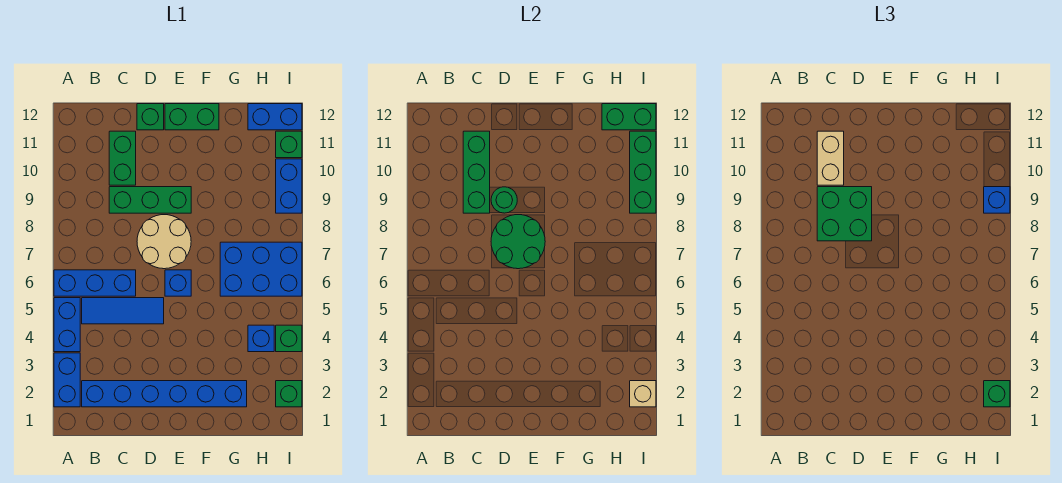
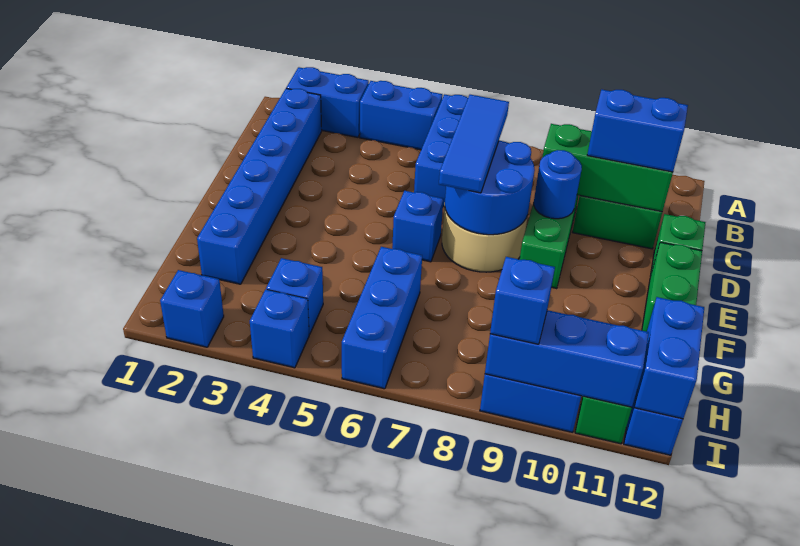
blue 1x3 tile [82,298,164,324] -> blue 1x3 tile moved to [439,95,509,193]
green 2x2 brick [817,187,872,241] -> none
tan 1x2 brick [817,131,844,185] -> blue 1x2 brick [587,89,688,172]
green 2x2 round brick [491,215,545,269] -> blue 2x2 round brick [445,141,535,235]
green 1x1 round brick [491,187,517,213] -> blue 1x1 round brick [534,150,582,219]
blue 2x3 brick [220,242,302,296] -> blue 1x3 brick [342,247,422,389]
green 1x2 brick [602,104,656,130] -> blue 1x2 brick [634,297,704,419]
green 1x1 brick [276,381,302,407] -> blue 1x1 brick [160,270,224,347]
tan 1x1 brick [630,381,656,407] -> none
green 1x1 brick [984,381,1010,407] -> none
green 1x1 brick [276,325,302,352] -> blue 1x1 brick [250,289,309,368]
green 1x3 brick [630,131,656,213] -> blue 1x3 brick [485,310,649,407]

